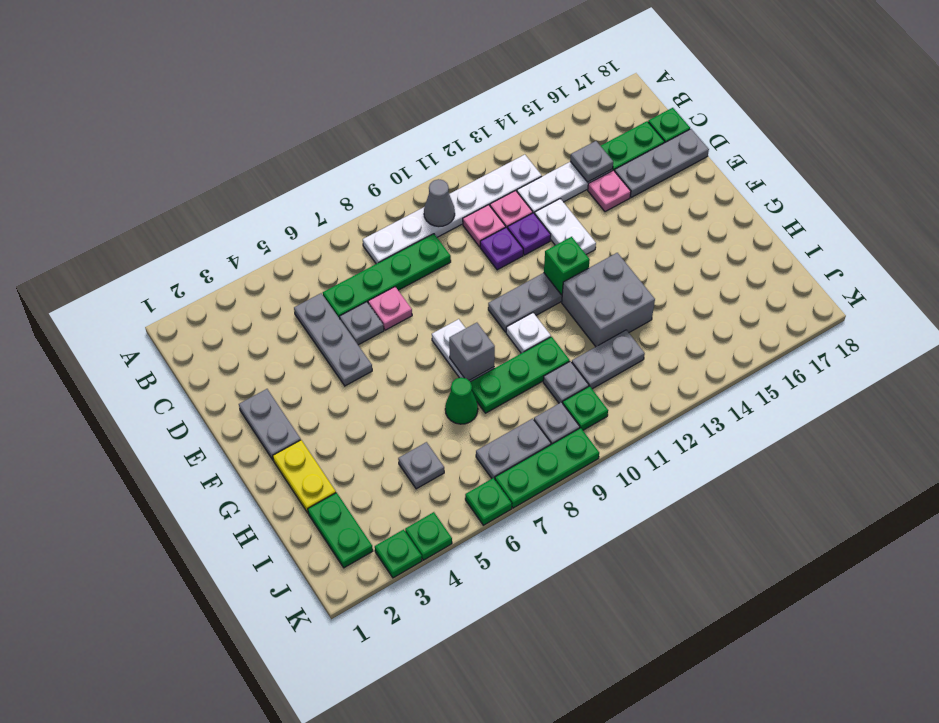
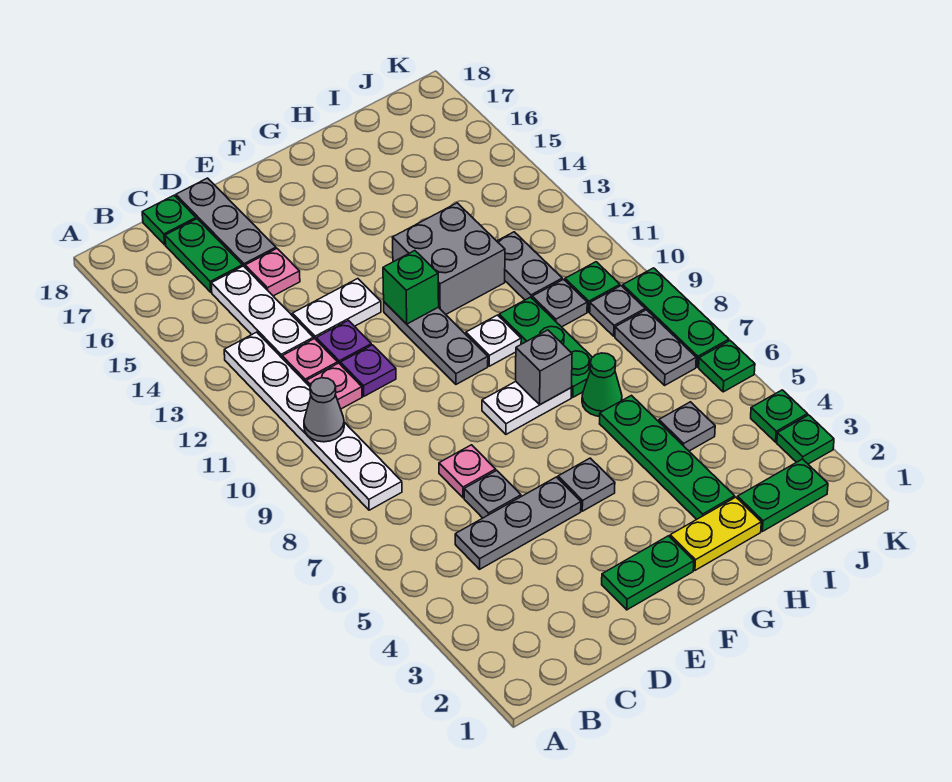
green 1x4 plate [323,234,451,319] -> green 1x4 plate moved to [600,395,735,519]
grey 1x1 plate [570,141,613,182] -> grey 1x1 plate moved to [558,458,615,511]
grey 1x2 plate [239,389,301,460] -> green 1x2 plate [602,536,694,610]

